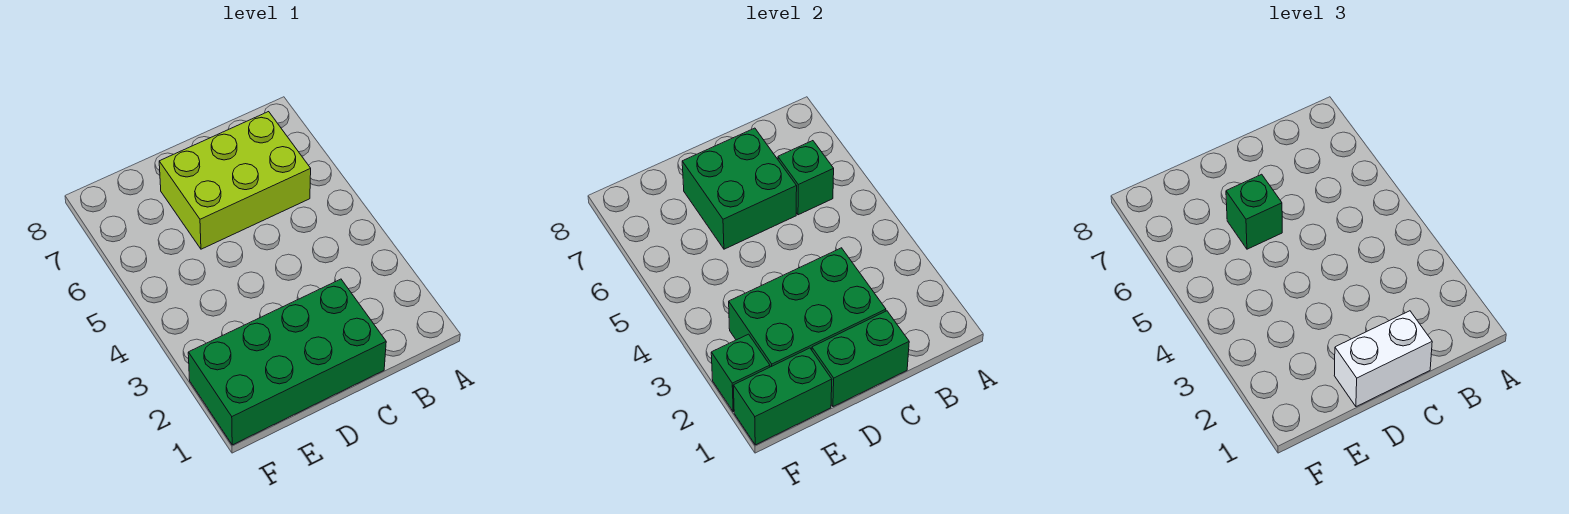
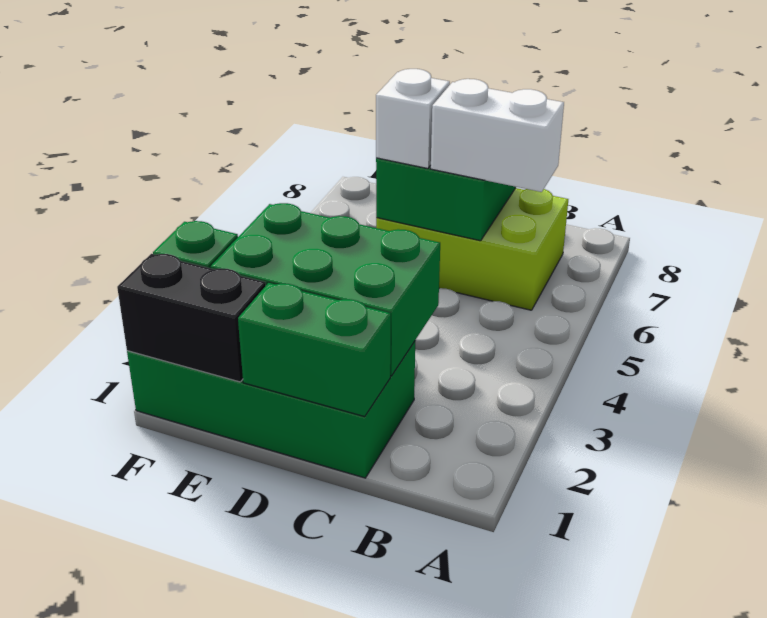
green 1x1 brick [778,141,834,215] -> none
white 1x2 brick [1334,311,1432,407] -> white 1x2 brick moved to [431,79,564,192]
green 1x1 brick [1226,174,1282,249] -> white 1x1 brick [376,69,450,168]
green 1x2 brick [733,348,832,445] -> black 1x2 brick [117,254,266,382]

